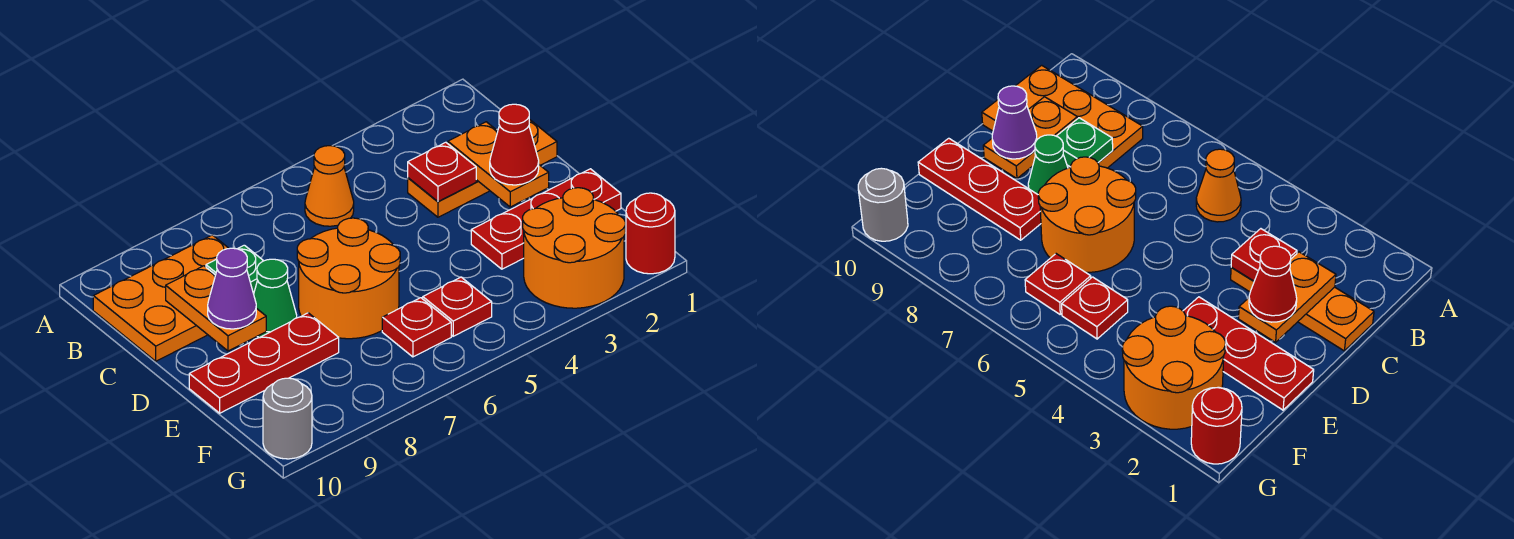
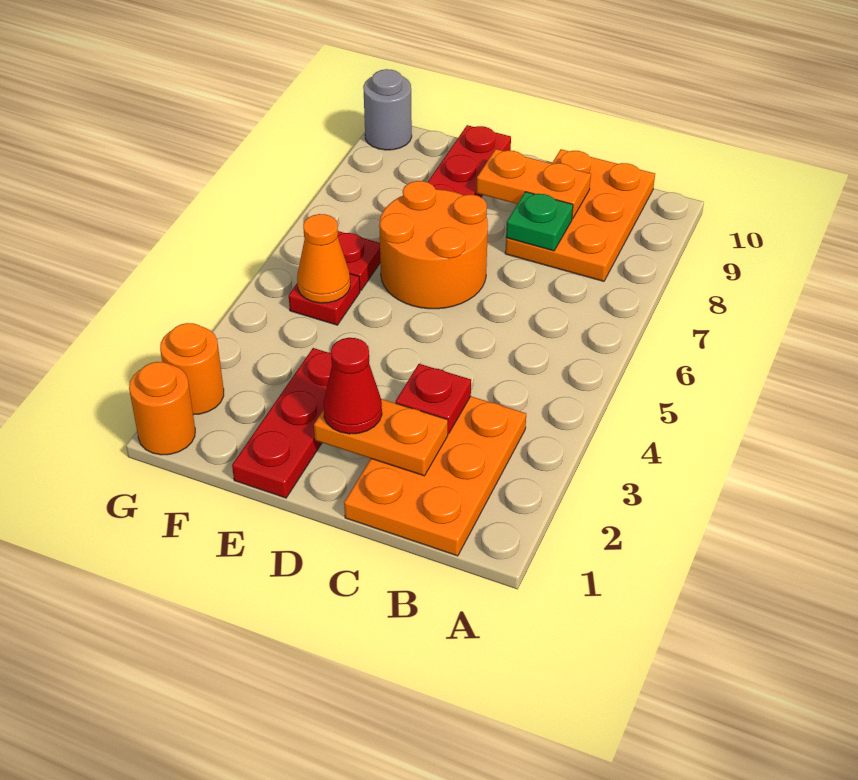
orange 1x1 cone [305,146,354,226] -> orange 1x1 cone moved to [297,214,350,303]
orange 1x3 plate [408,119,557,217] -> orange 2x3 plate [344,396,526,556]
green 1x1 cone [254,259,297,338] -> none
purple 1x1 cone [208,248,256,329] -> none
orange 2x2 round brick [523,188,625,308] -> orange 1x1 round brick [160,323,224,415]
red 1x1 round brick [626,193,675,274] -> orange 1x1 round brick [129,362,195,455]

